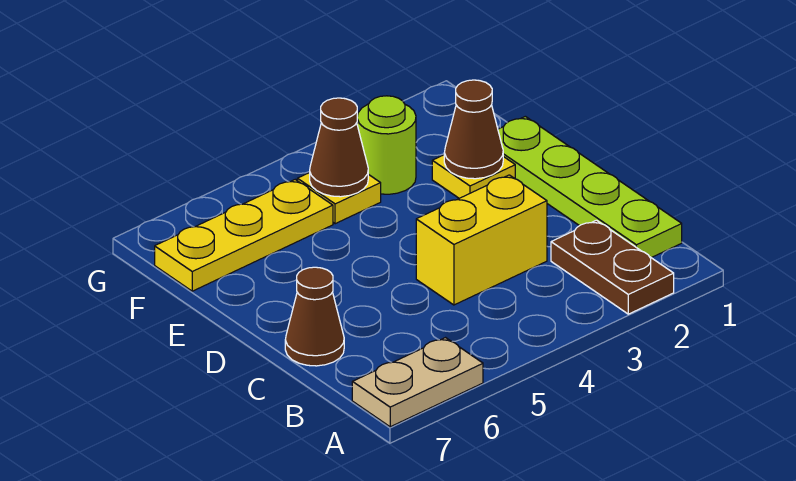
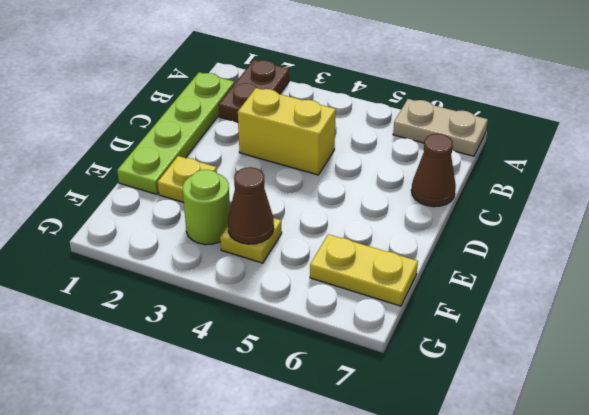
brown 1x1 cone [444,80,503,179] -> none
yellow 1x3 plate [155,180,333,291] -> yellow 1x2 plate [310,234,418,306]

